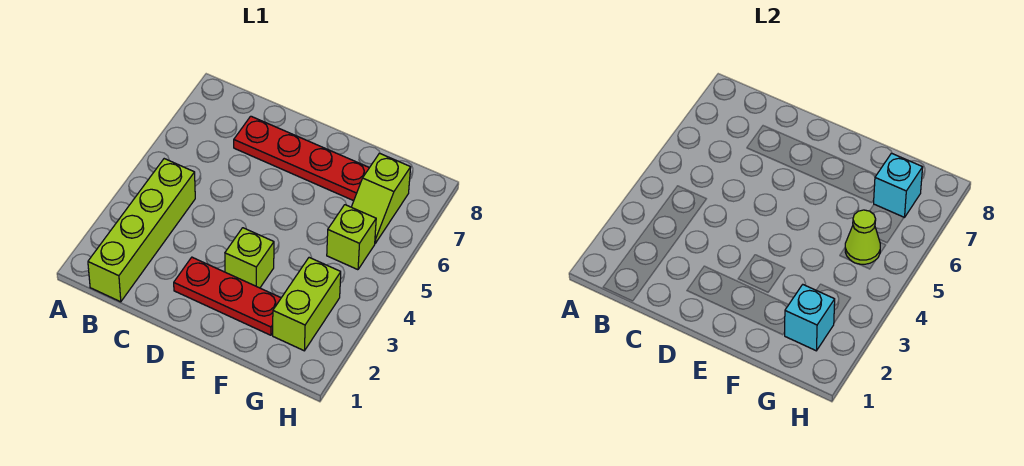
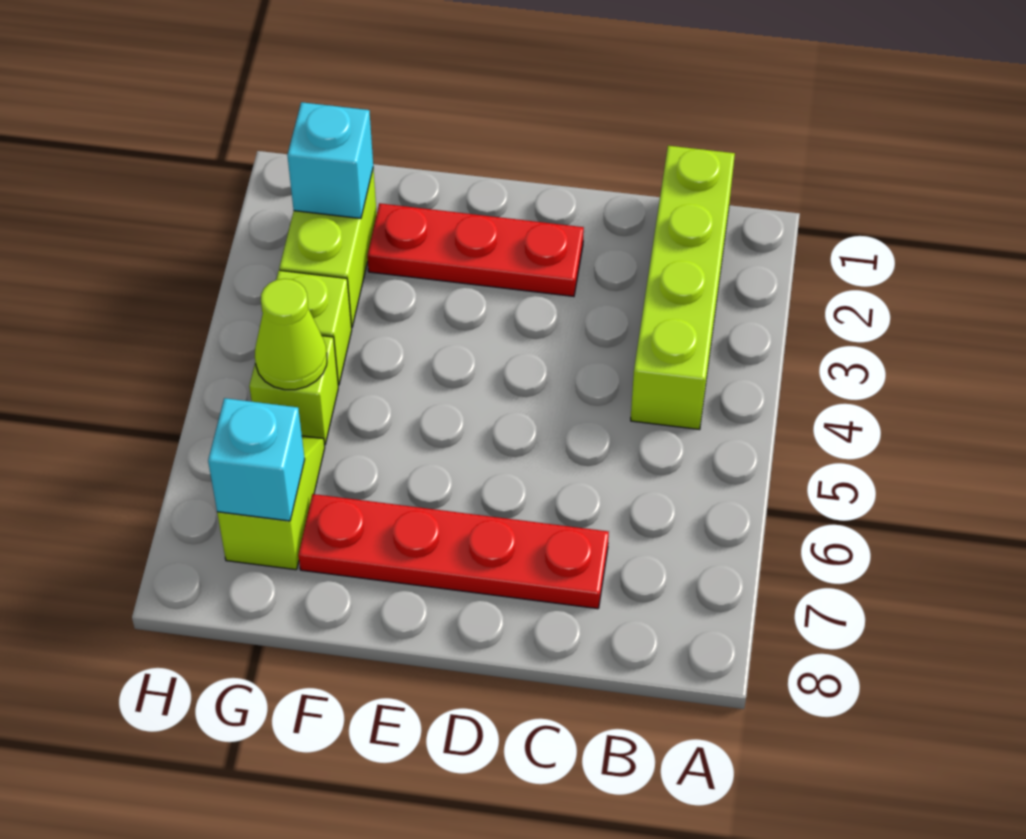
lime 1x1 brick [225,228,274,288] -> lime 1x1 brick moved to [276,270,352,385]

